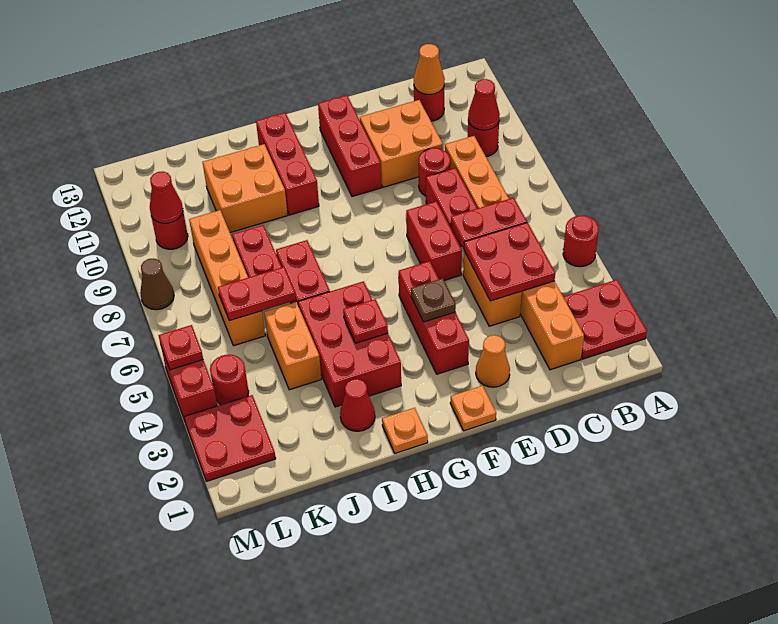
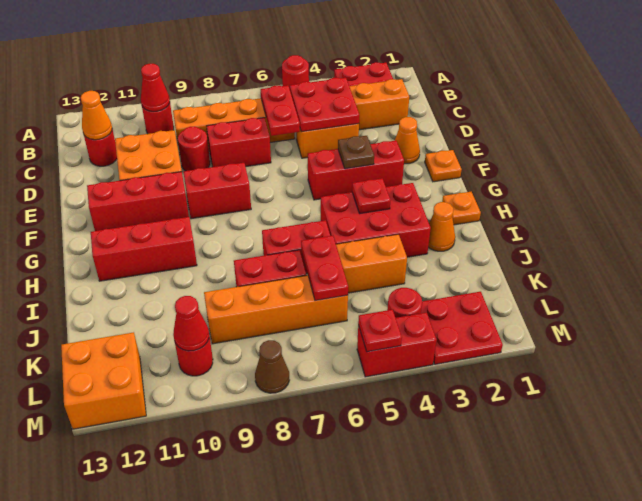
red 1x2 brick [406,201,462,280] -> red 1x2 brick moved to [183,163,251,219]
red 1x1 cone [340,379,375,431] -> orange 1x1 cone [428,202,455,251]
orange 2x2 brick [203,144,288,233] -> orange 2x2 brick moved to [61,332,146,429]

